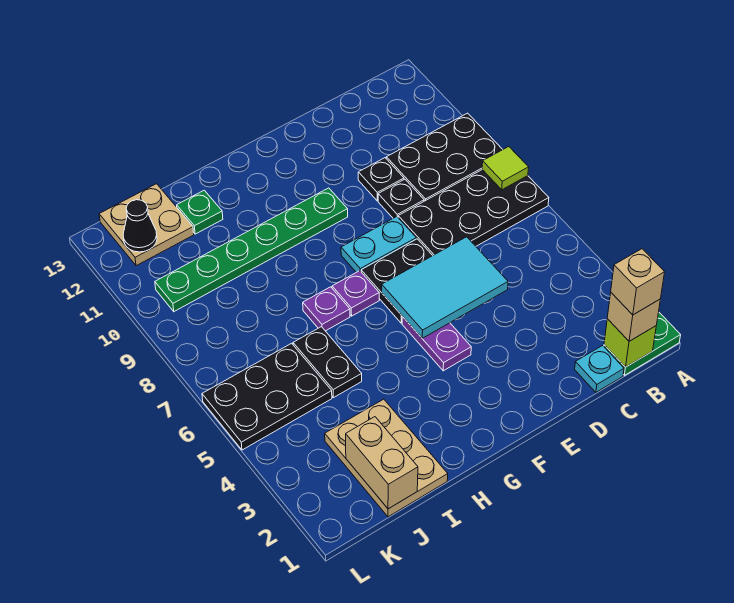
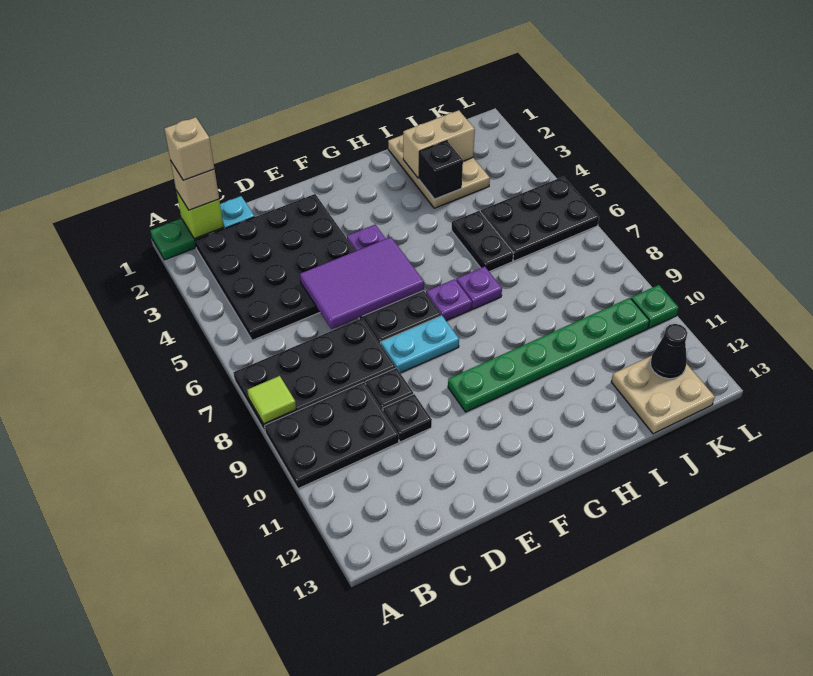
none -> black 4x4 plate [195,194,355,340]
cyan 2x3 tile [382,237,508,338] -> purple 2x3 tile [300,237,424,329]
none -> black 1x1 brick [419,141,463,199]
green 1x1 plate [177,190,223,234] -> green 1x1 plate moved to [631,285,679,328]
tan 1x2 brick [346,417,418,509] -> tan 1x2 brick turned to [403,110,475,179]

